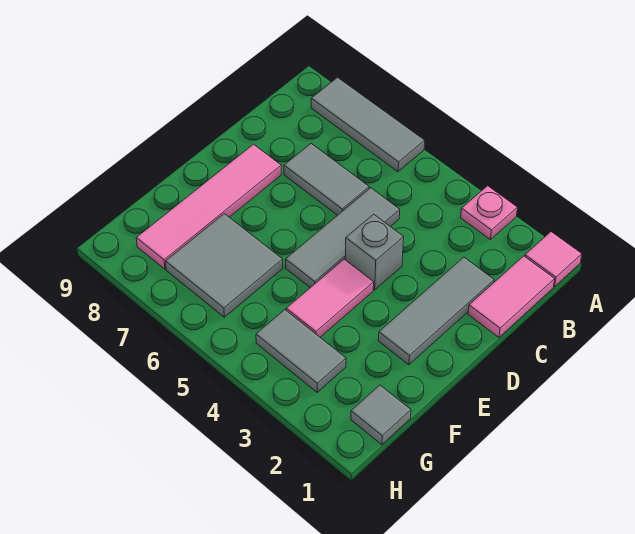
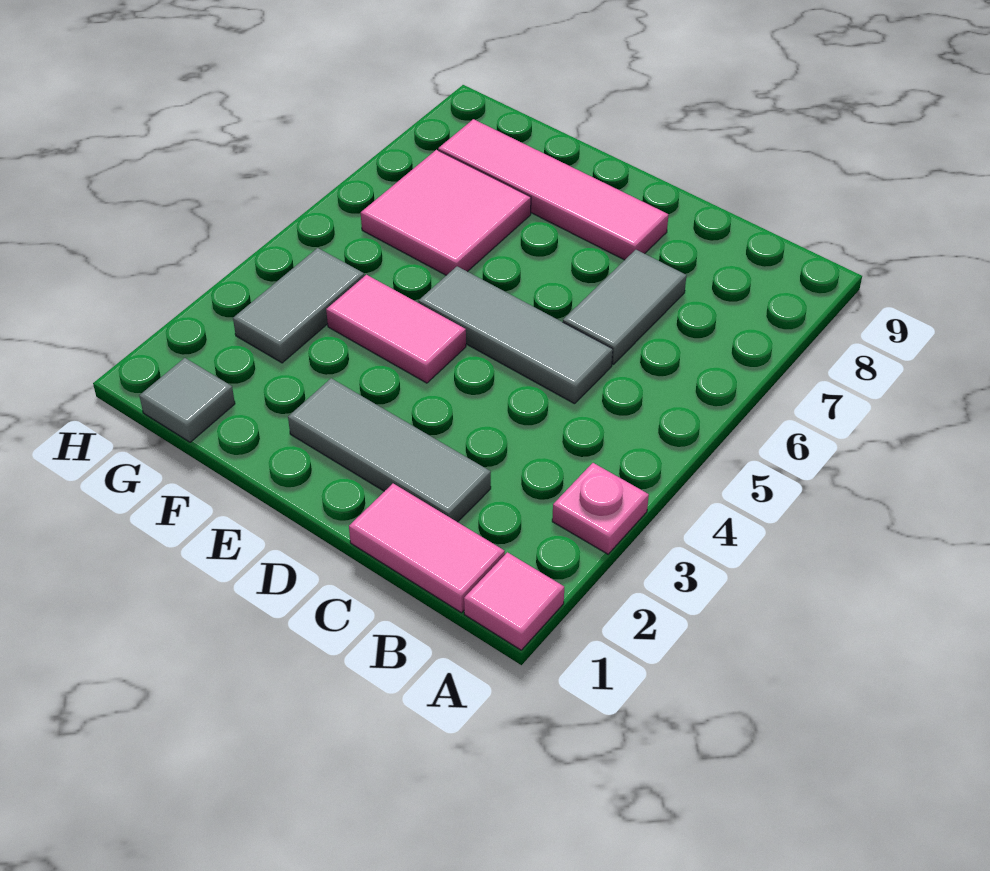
grey 1x3 tile [311,78,425,172] -> none
grey 1x1 brick [345,214,404,290] -> none
grey 2x2 tile [166,214,283,317] -> pink 2x2 tile [361,150,531,275]

